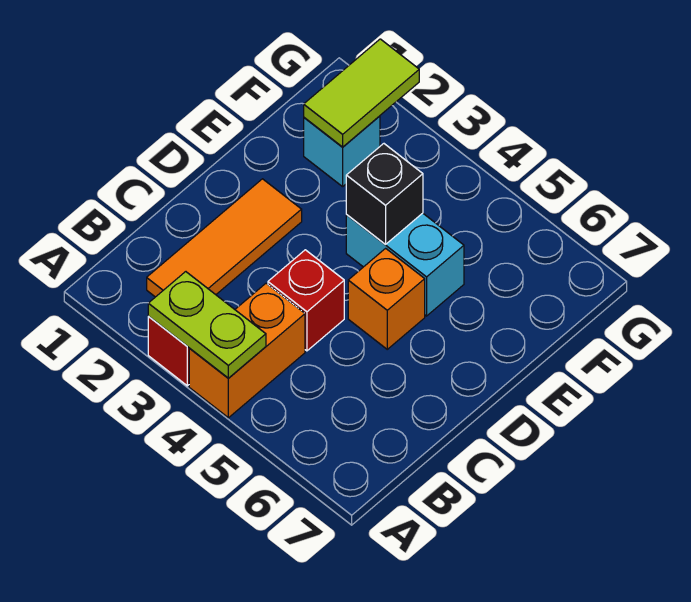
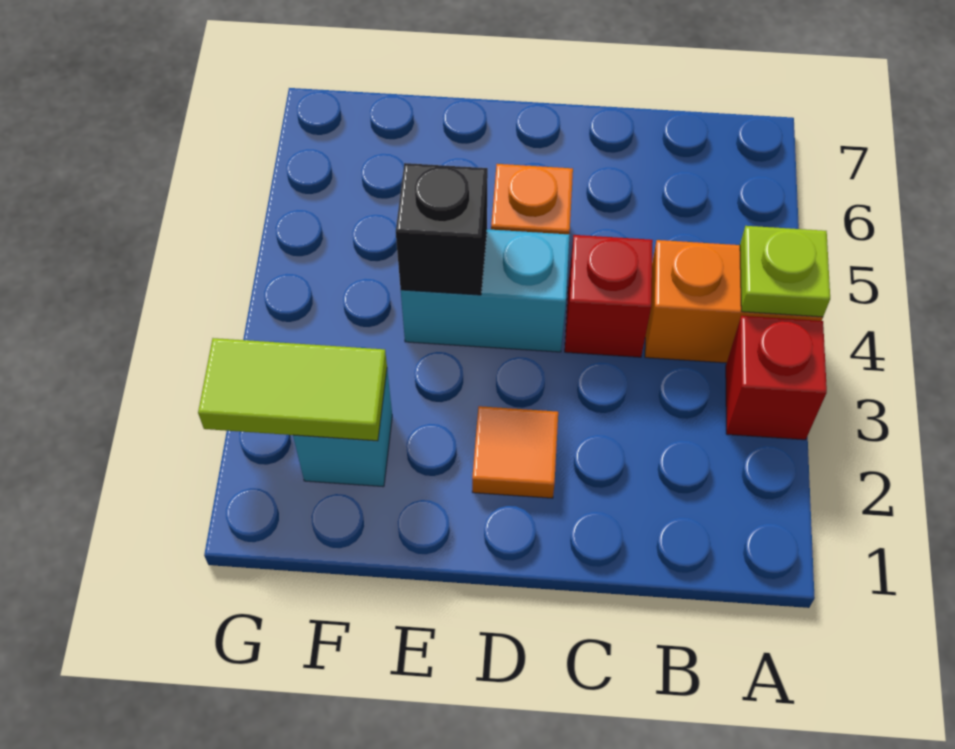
lime 1x2 plate [148,272,266,378] -> lime 1x1 plate [740,226,830,317]
orange 1x3 tile [147,179,302,297] -> orange 1x1 tile [472,406,558,498]
cyan 1x2 brick [346,213,464,316] -> cyan 1x2 brick turned to [401,229,570,352]

